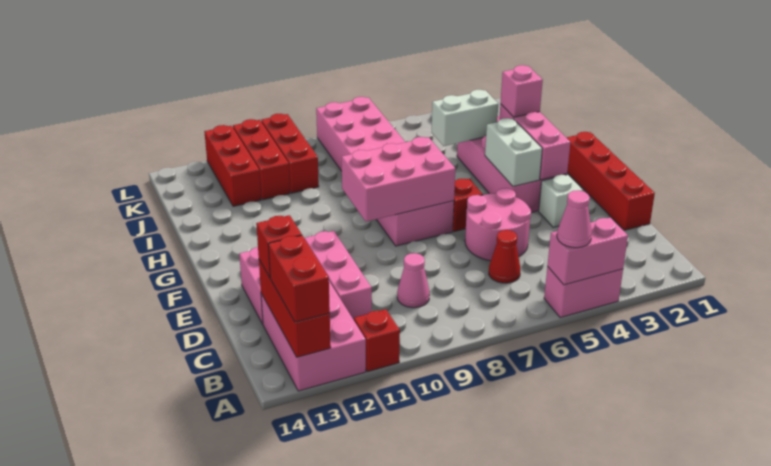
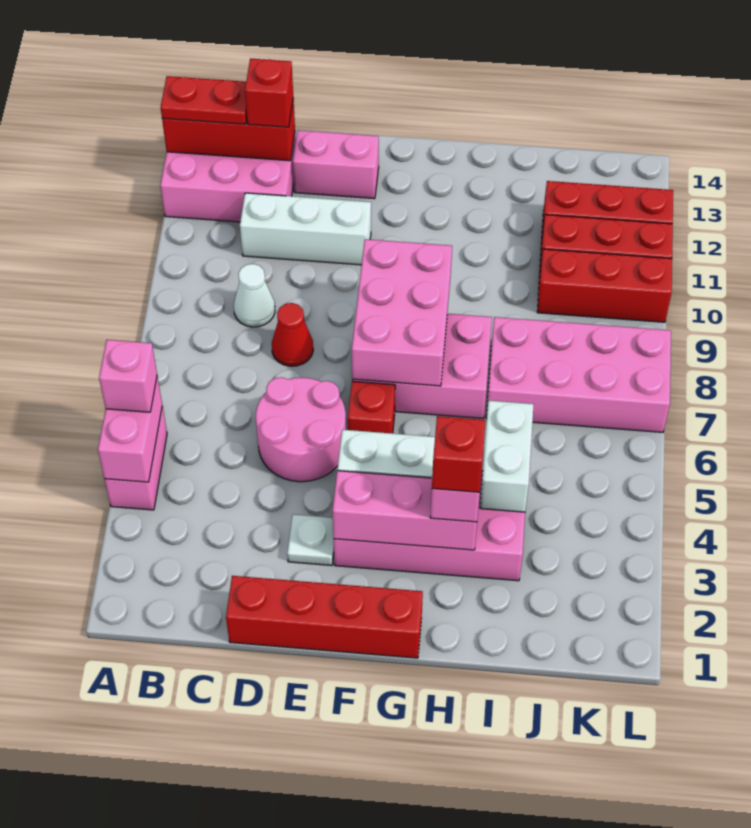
pink 1x1 cone [557,190,592,248] -> pink 1x1 brick [99,340,157,412]
red 1x1 brick [354,309,400,372] -> red 1x1 brick moved to [432,416,486,493]
red 1x2 brick [268,235,330,322] -> red 1x2 plate [161,76,247,124]
red 1x1 cone [489,230,520,283] -> red 1x1 cone moved to [272,303,313,366]
pink 1x1 cone [397,253,430,308] -> white 1x1 cone [234,264,275,327]
pink 1x3 brick [305,231,372,320] -> white 1x3 brick [240,193,371,265]
white 1x1 brick [539,175,583,227] -> white 1x1 plate [287,514,334,565]

